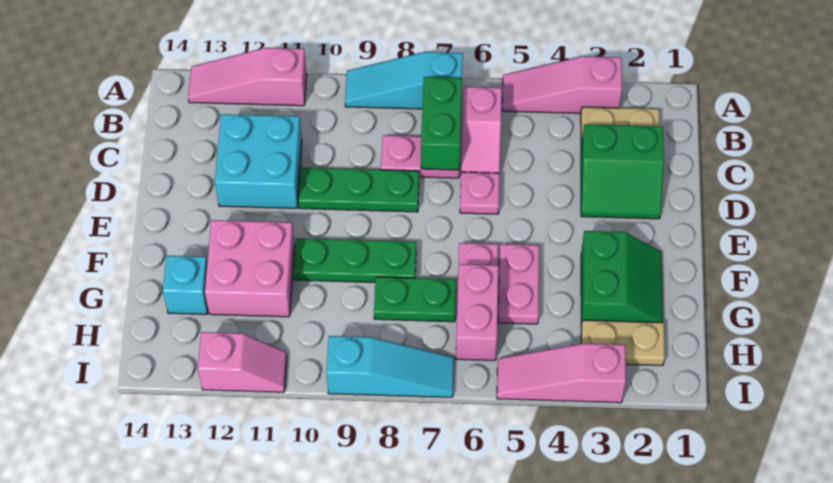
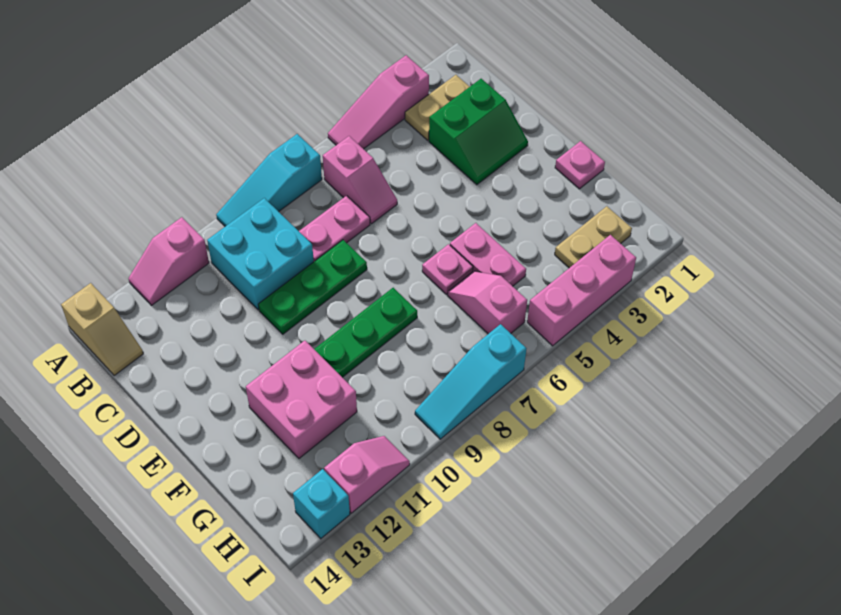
pink 1x3 slope [188,48,307,106] -> pink 1x2 slope [128,217,209,305]
none -> tan 1x2 slope [61,283,143,376]
green 1x2 brick [421,77,462,170] -> none
cyan 2x2 brick [215,114,302,208] -> cyan 2x2 brick moved to [207,198,314,310]
pink 1x1 plate [460,172,500,214] -> pink 1x1 plate moved to [555,141,605,189]
green 2x2 slope [581,231,663,325] -> none
pink 1x2 brick [456,264,498,360] -> pink 1x2 slope [448,271,527,334]
green 1x2 plate [374,277,456,322] -> none
cyan 1x1 brick [163,256,208,314] -> cyan 1x1 brick moved to [293,469,350,539]
pink 1x3 slope [497,344,626,403] -> pink 1x3 brick [527,235,636,346]
cyan 1x3 slope [326,336,454,397] -> cyan 1x3 slope turned to [415,324,526,439]

